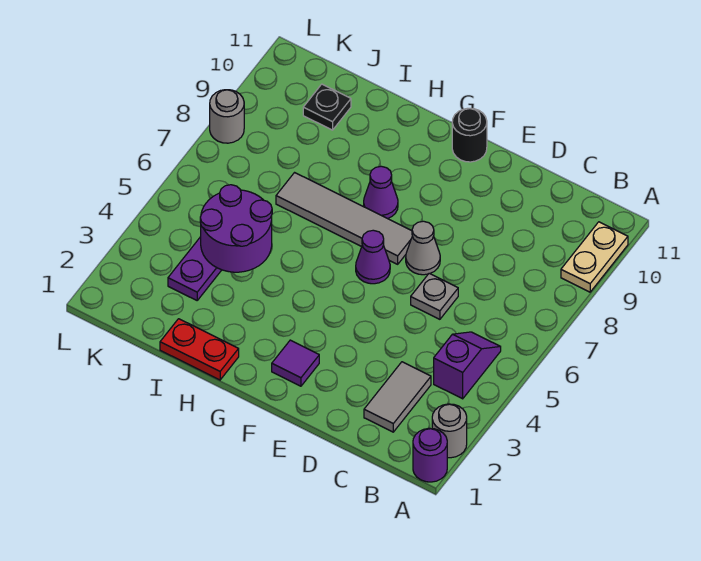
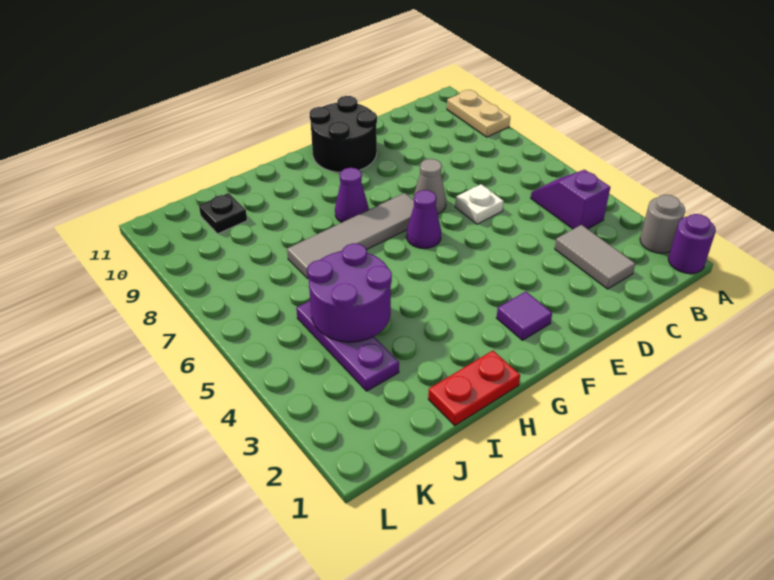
grey 1x1 plate [411,273,458,319] -> white 1x1 plate [455,184,504,224]
black 1x1 round brick [452,108,487,162] -> black 2x2 round brick [310,96,377,172]
grey 1x1 round brick [210,90,244,143] -> none

